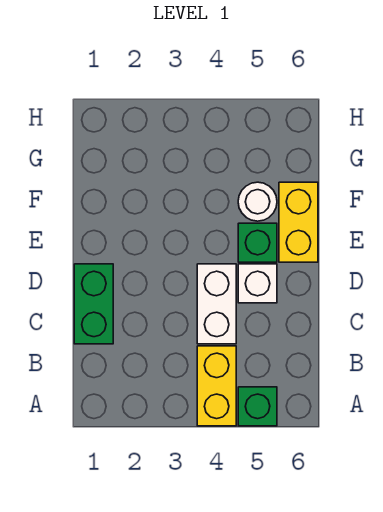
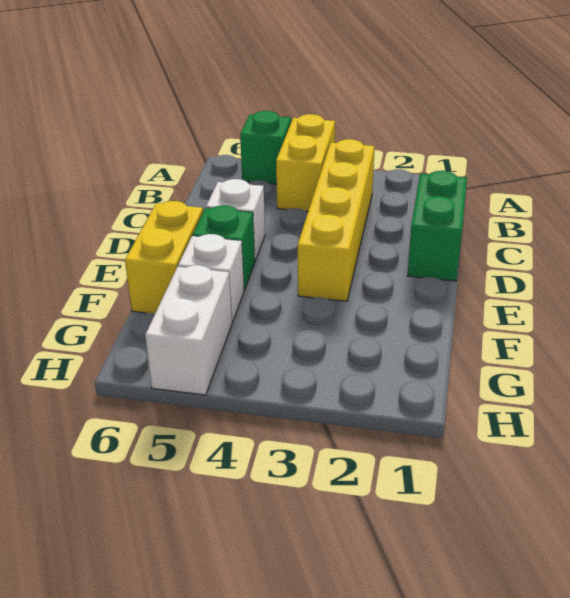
none -> yellow 1x4 brick [298,139,374,301]
white 1x2 brick [197,264,236,344] -> white 1x2 brick moved to [145,265,232,395]
white 1x1 round brick [238,182,277,221] -> white 1x1 brick [178,234,244,322]

